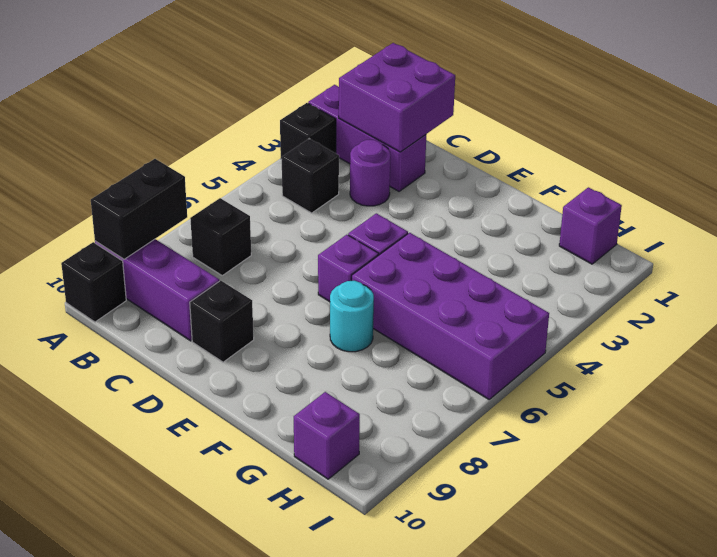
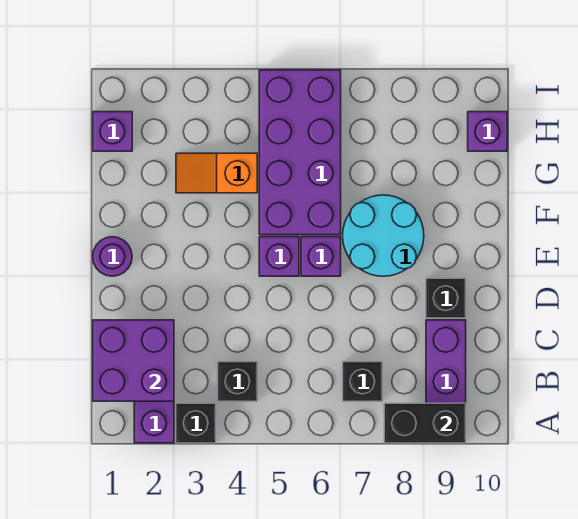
black 1x1 brick [61,242,126,322] -> none
purple 1x1 round brick [350,140,391,206] -> purple 1x1 round brick moved to [93,237,132,276]
cyan 1x1 round brick [330,281,374,352] -> cyan 2x2 round brick [343,195,424,276]
none -> orange 1x2 slope [176,153,257,193]

